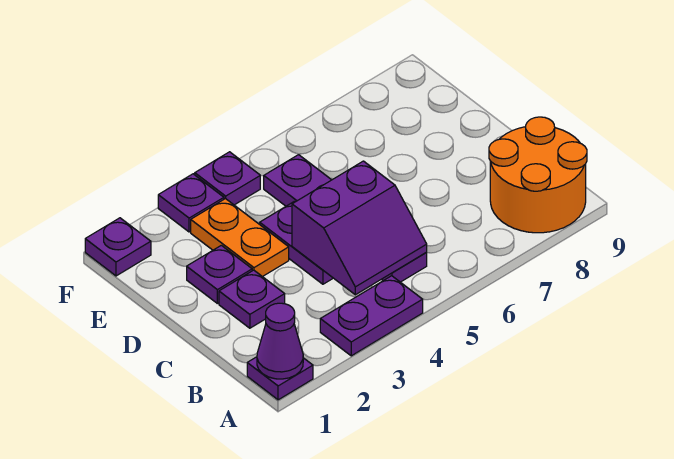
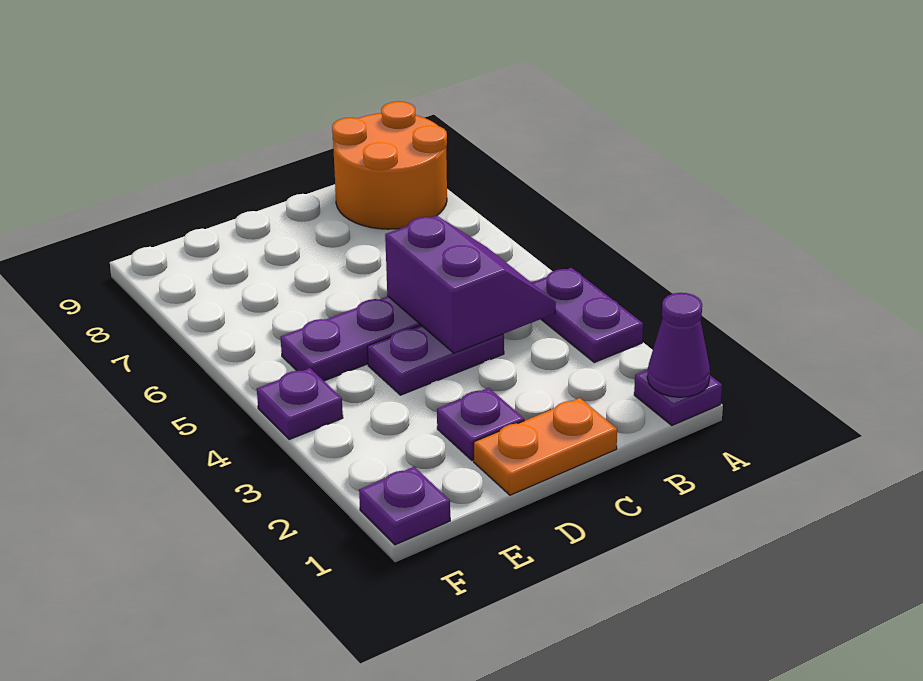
purple 1x1 plate [219,270,285,328] -> none
orange 1x2 plate [191,199,289,277] -> orange 1x2 plate moved to [474,398,617,495]
purple 1x1 plate [158,174,224,232] -> none

